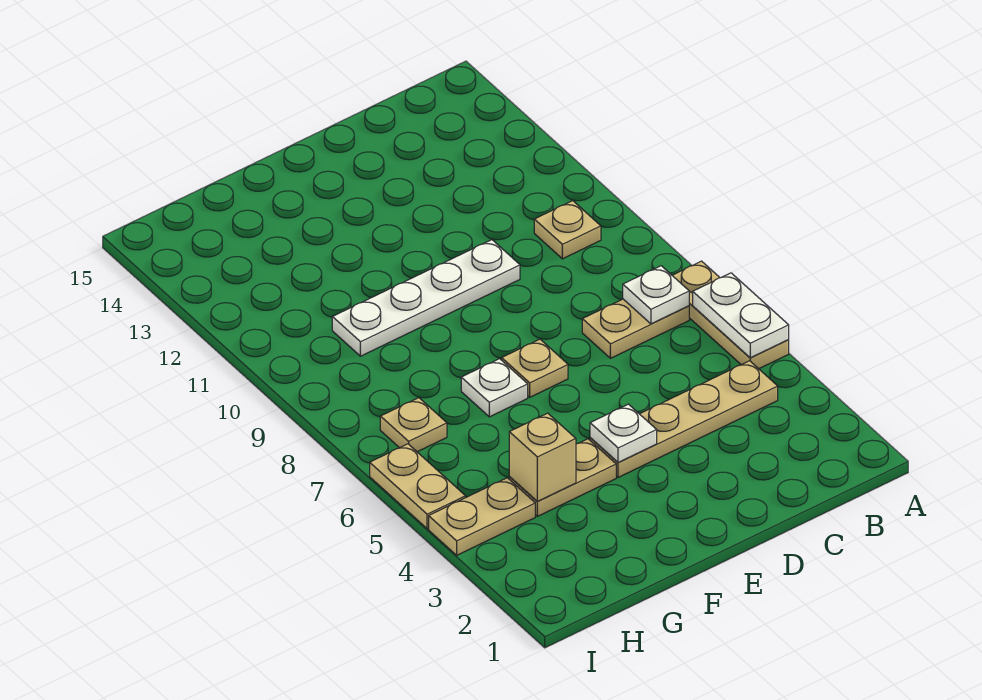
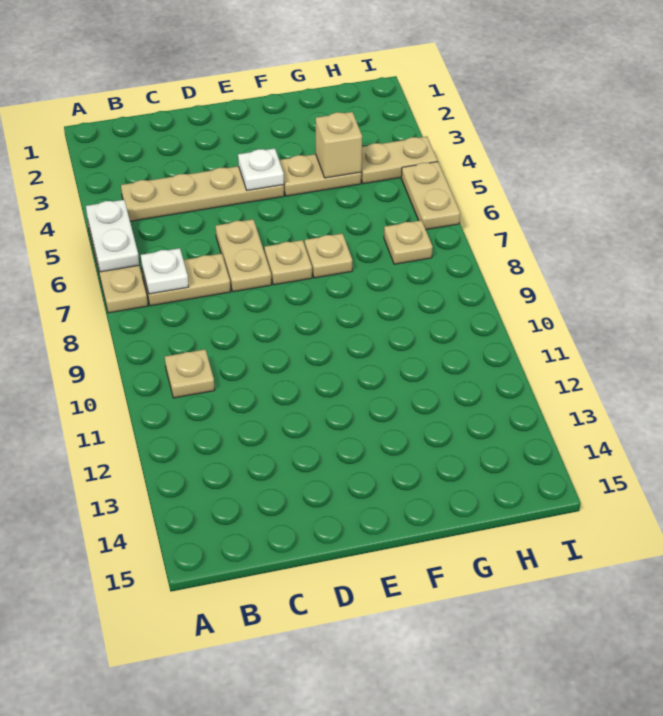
none -> tan 1x2 plate [216,219,271,292]
white 1x4 plate [332,240,520,356] -> none
white 1x1 plate [461,359,528,417] -> tan 1x1 plate [305,234,352,278]

